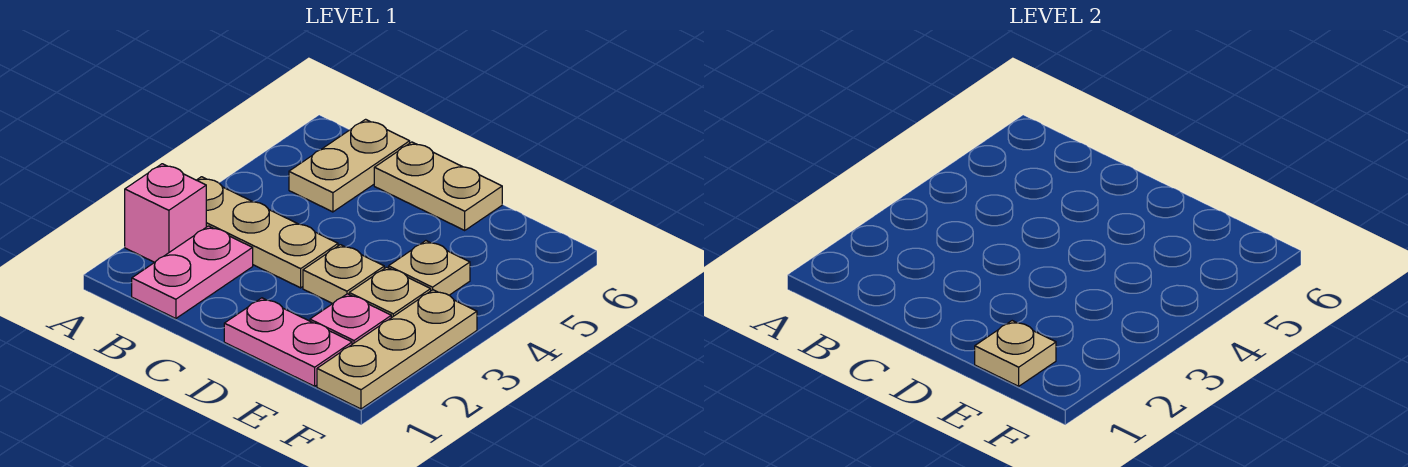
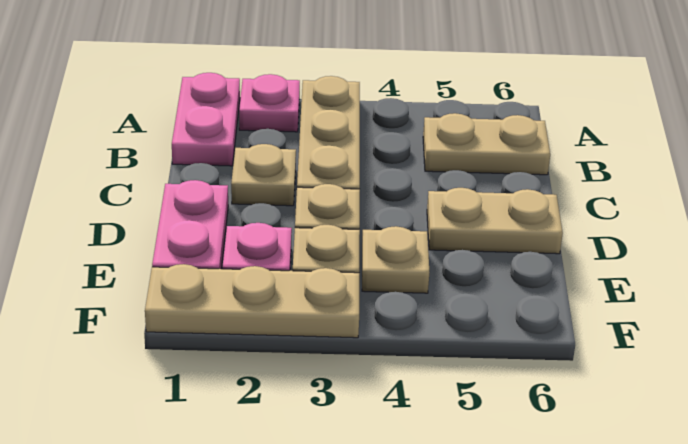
pink 1x1 brick [125,164,206,262] -> pink 1x1 plate [239,74,300,132]
pink 1x2 plate [132,226,253,319] -> pink 1x2 plate turned to [172,73,240,166]
tan 1x2 plate [374,142,502,230] -> tan 1x2 plate turned to [427,188,563,254]
tan 1x1 plate [975,321,1056,386] -> tan 1x1 plate moved to [231,144,296,206]

